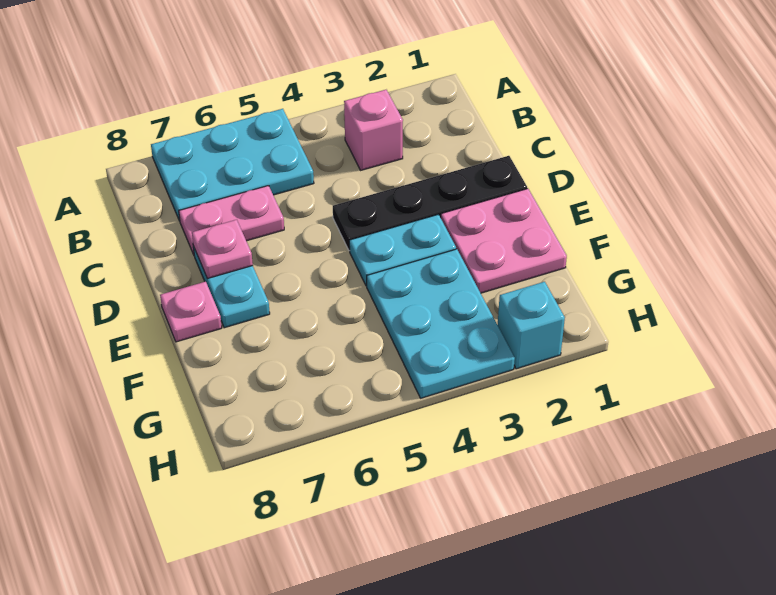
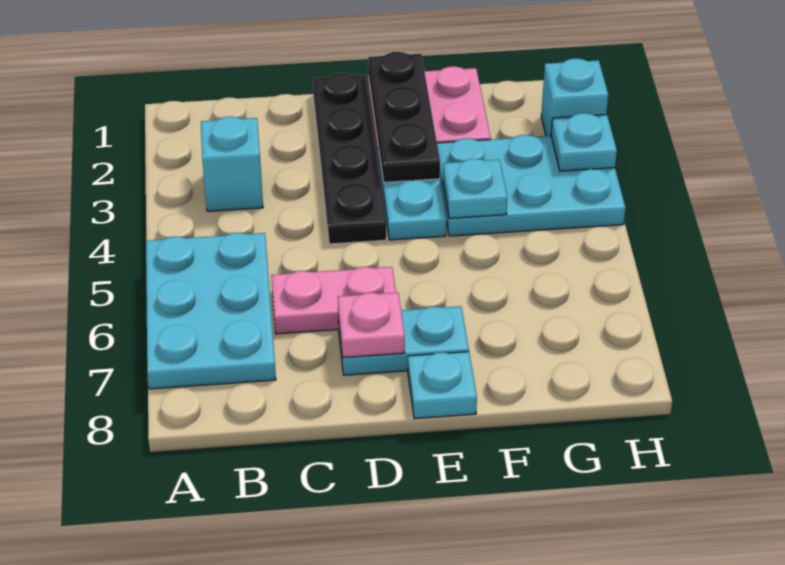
pink 1x1 brick [344,90,403,170] -> cyan 1x1 brick [201,116,263,211]
pink 1x2 plate [179,186,284,254] -> pink 1x2 plate turned to [271,267,396,334]
none -> black 1x3 plate [368,52,440,182]
pink 1x1 plate [160,282,222,342] -> cyan 1x1 plate [408,352,477,419]
none -> cyan 1x1 plate [443,159,507,218]
none -> cyan 1x1 plate [551,113,617,171]

